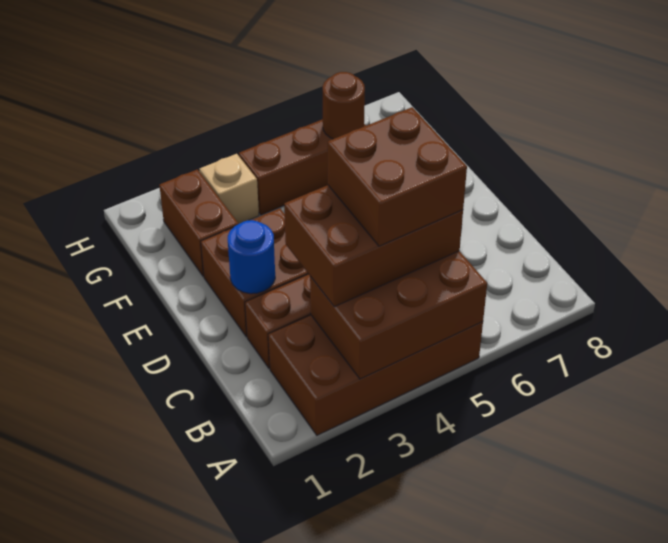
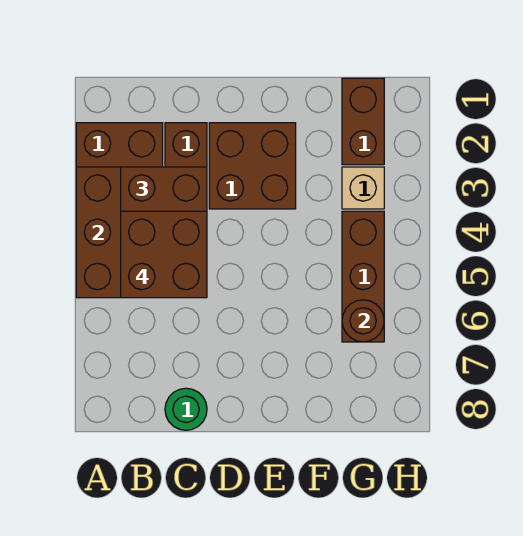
none -> green 1x1 round brick [165,388,207,430]
blue 1x1 round brick [228,220,275,294] -> none
brown 1x2 brick [159,169,238,276] -> brown 1x2 brick turned to [342,78,384,165]

